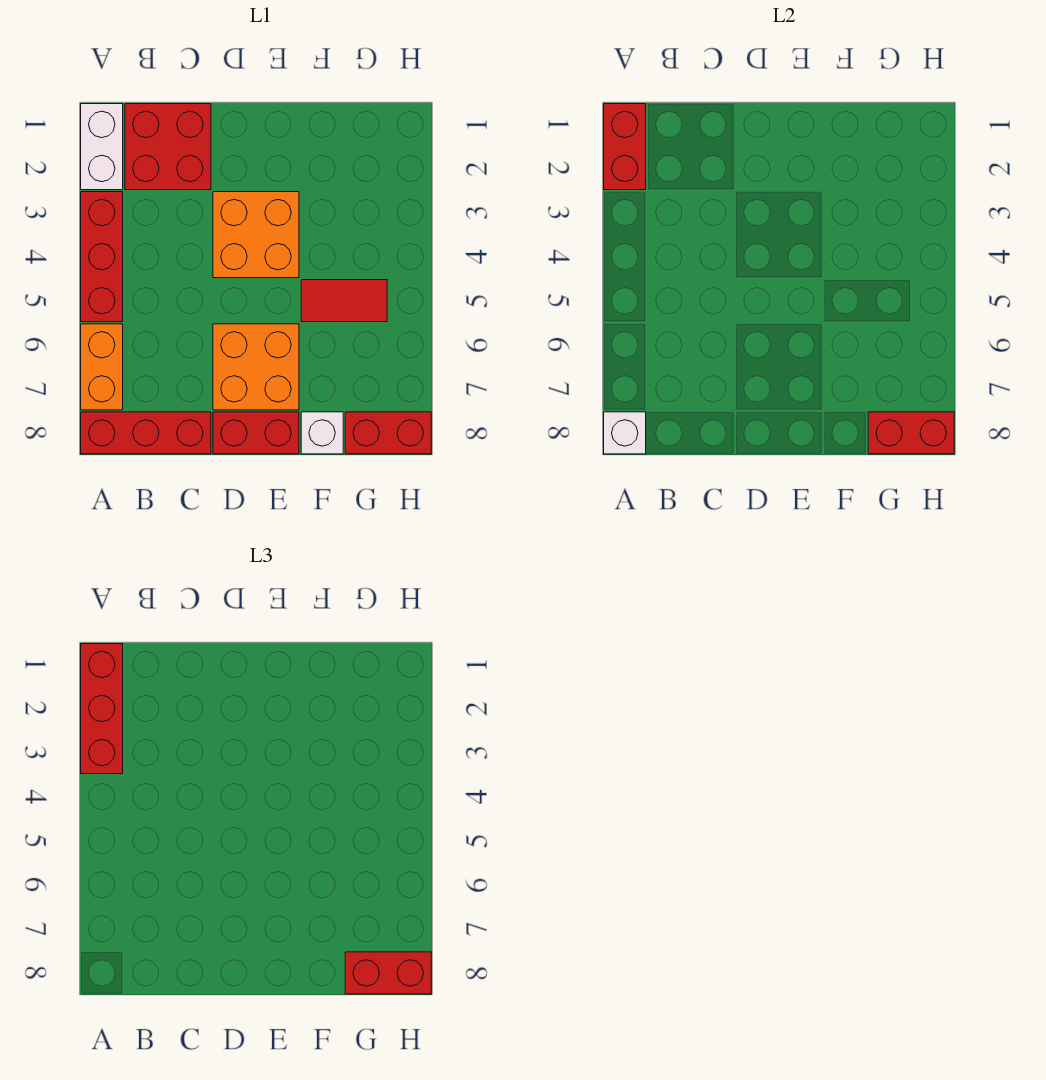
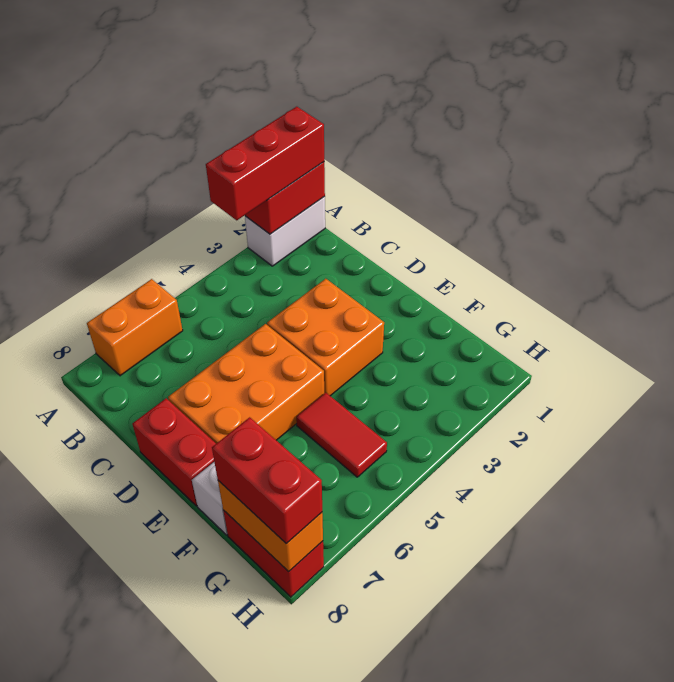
red 1x3 brick [81,192,123,322] -> none
red 1x3 brick [81,412,211,454] -> none
white 1x1 brick [604,412,646,454] -> none
red 2x2 brick [125,104,211,190] -> none
orange 2x2 brick [213,324,299,410] -> orange 2x3 brick [168,324,324,444]
red 1x2 brick [868,412,954,454] -> orange 1x2 brick [218,481,323,572]

